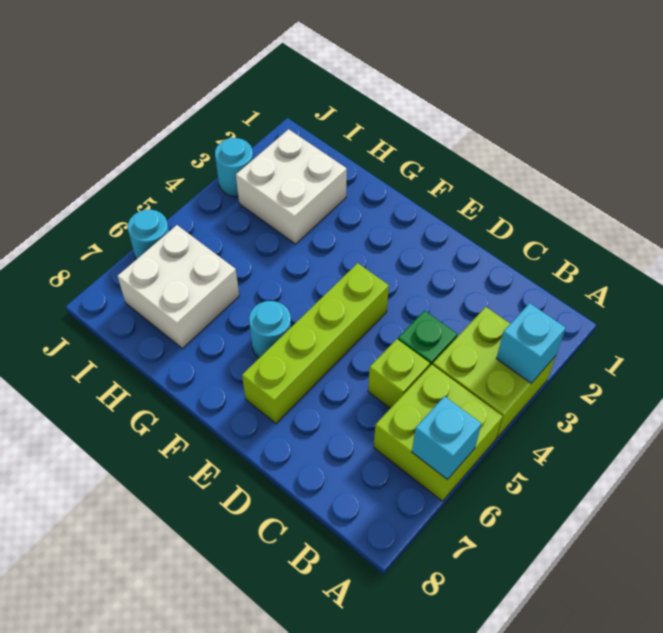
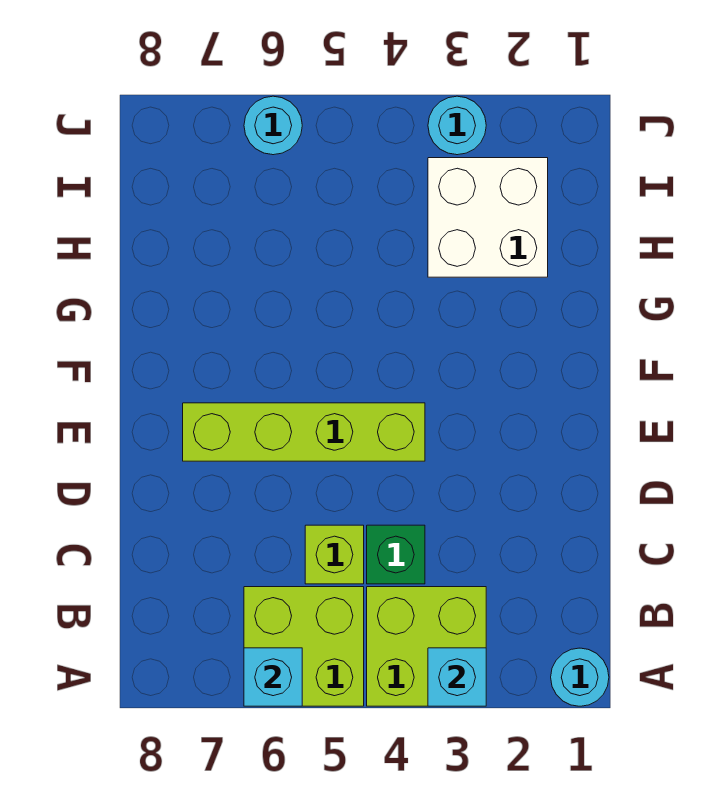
cyan 1x1 round brick [249,301,291,358] -> cyan 1x1 round brick moved to [551,648,609,706]
white 2x2 brick [118,225,239,348] -> none

